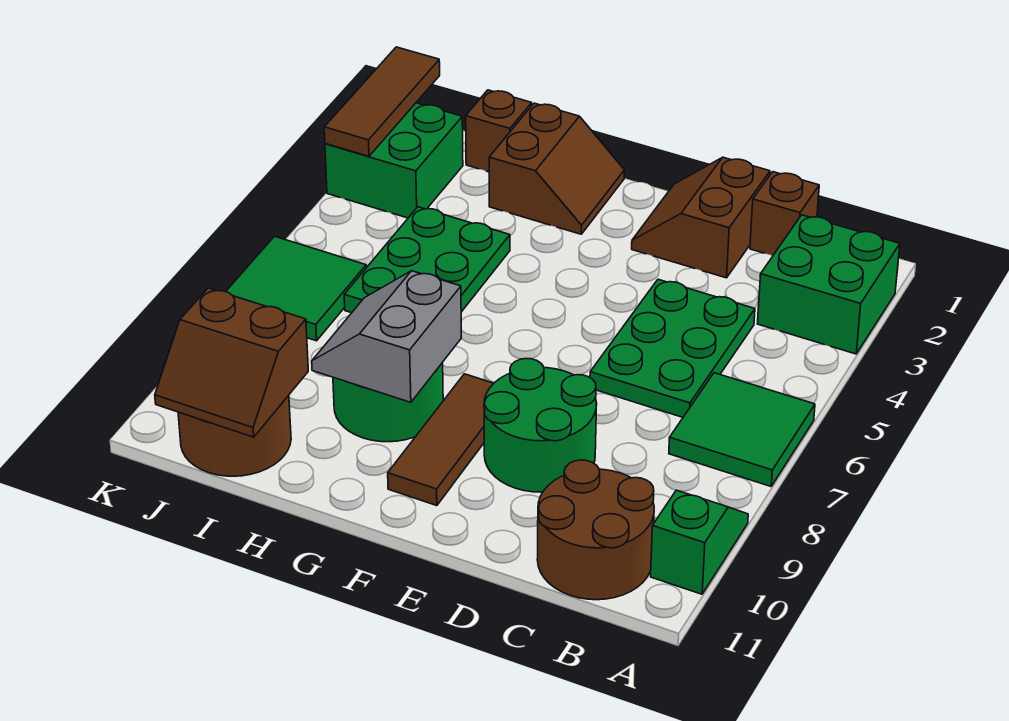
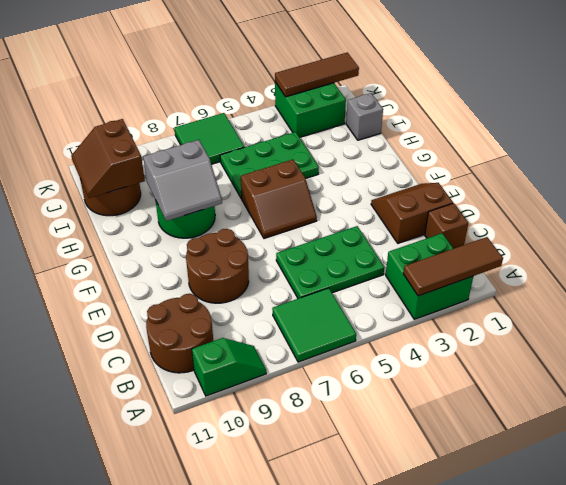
green 2x2 round brick [484,359,597,492] -> brown 2x2 round brick [186,229,249,303]
brown 1x3 tile [388,374,494,506] -> brown 1x3 tile moved to [403,237,503,296]
brown 2x2 slope [489,103,624,234] -> brown 2x2 slope moved to [241,160,317,239]
grey 2x2 slope [312,271,461,402] -> grey 2x2 slope turned to [143,140,222,221]
brown 1x1 brick [466,90,532,172] -> grey 1x1 brick [346,93,383,140]

